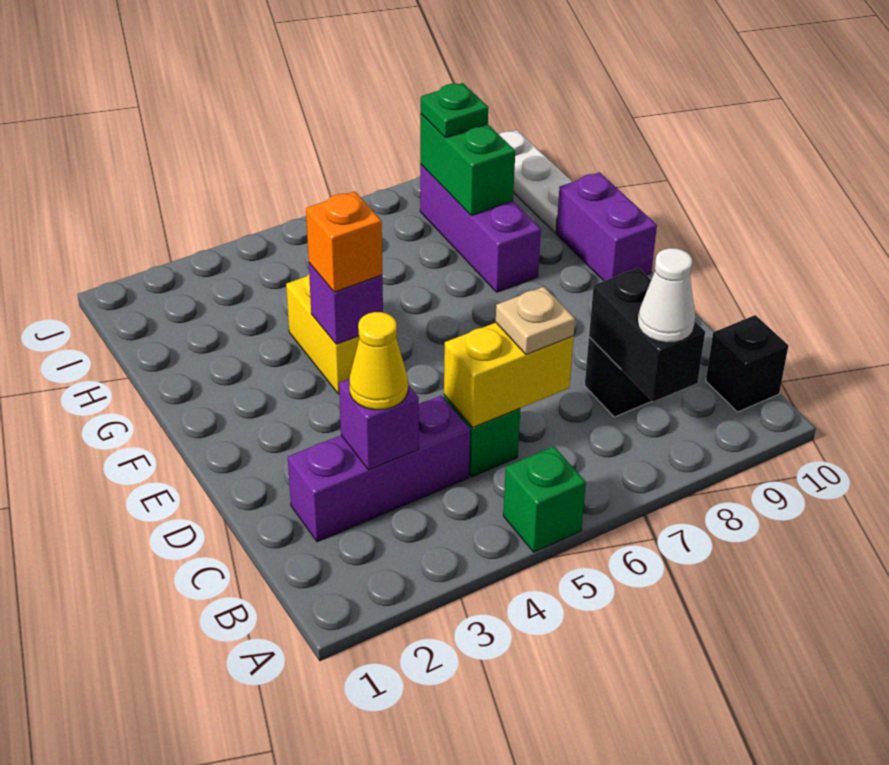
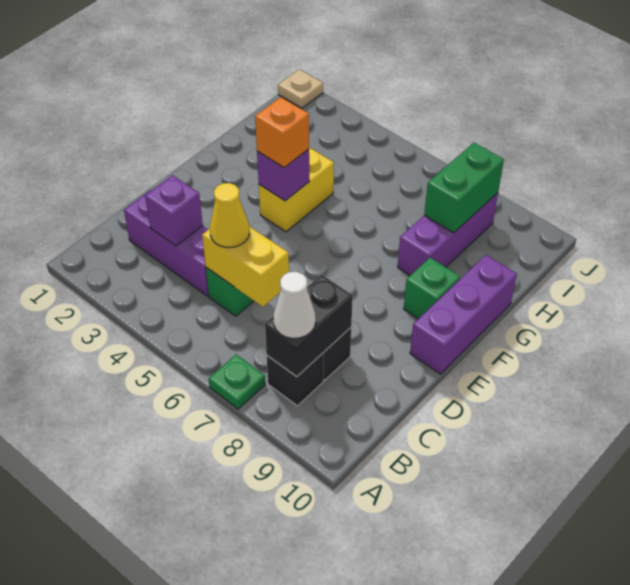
green 1x1 brick [503,447,586,552] -> green 1x1 brick moved to [404,258,460,319]
black 1x1 brick [706,315,788,412] -> black 1x1 brick moved to [267,352,324,406]
yellow 1x1 cone [349,312,408,410] -> yellow 1x1 cone moved to [210,183,249,248]
tan 1x1 plate [496,287,575,355] -> tan 1x1 plate moved to [278,69,323,108]
purple 1x2 brick [556,172,657,281] -> purple 1x3 brick [410,255,517,374]
white 1x3 plate [499,130,572,233] -> none
green 1x1 plate [421,83,488,138] -> green 1x1 plate moved to [209,354,265,409]

